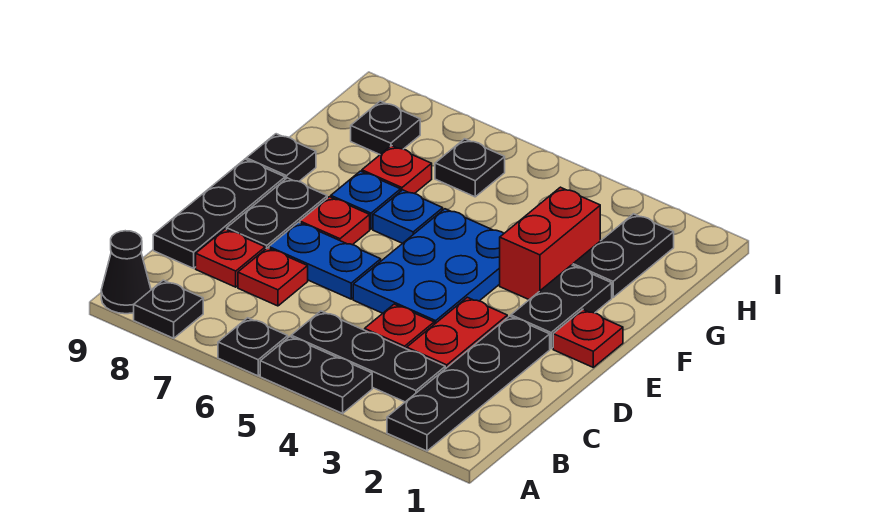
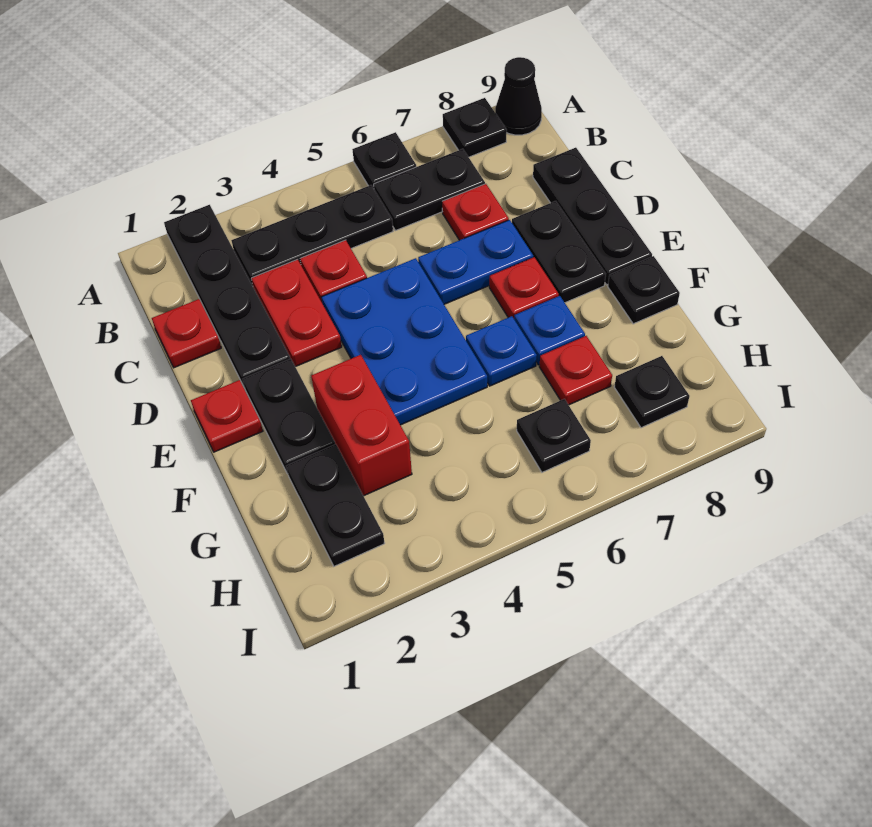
black 1x2 plate [260,337,372,413] -> black 1x2 plate moved to [374,149,485,231]
red 1x1 plate [196,229,265,287] -> red 1x1 plate moved to [152,299,221,368]

